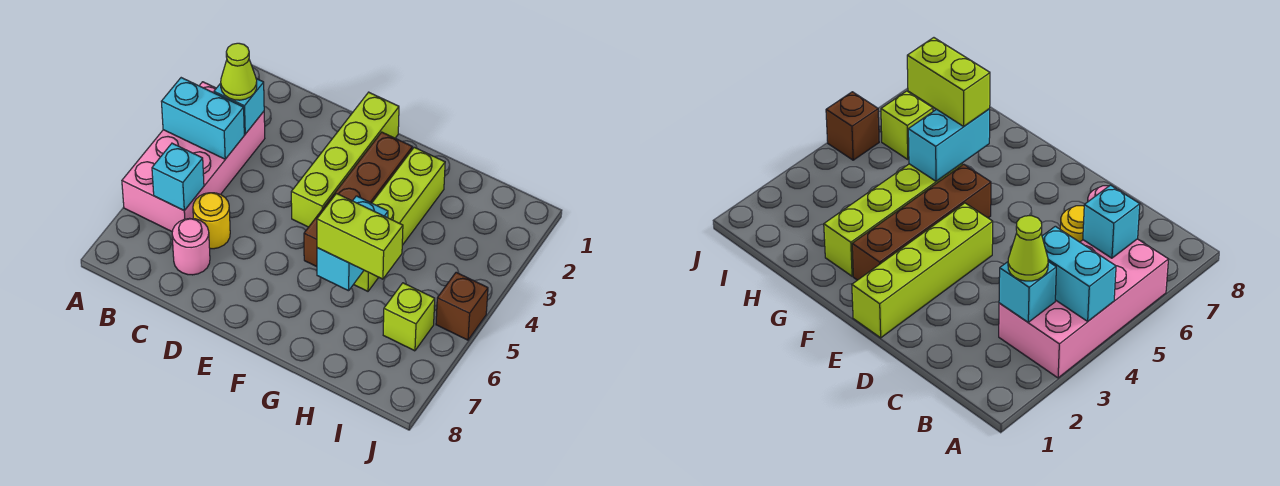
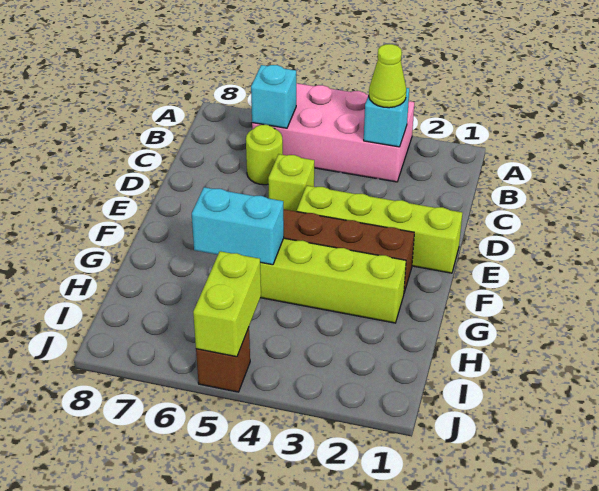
cyan 1x2 brick [161,78,244,159] -> none
yellow 1x1 round brick [193,193,230,249] -> lime 1x1 round brick [246,125,283,185]
pink 1x1 round brick [172,218,210,275] -> none
lime 1x2 brick [317,194,403,279] -> lime 1x2 brick moved to [193,251,261,357]
lime 1x1 brick [383,283,435,351] -> lime 1x1 brick moved to [268,154,314,212]

